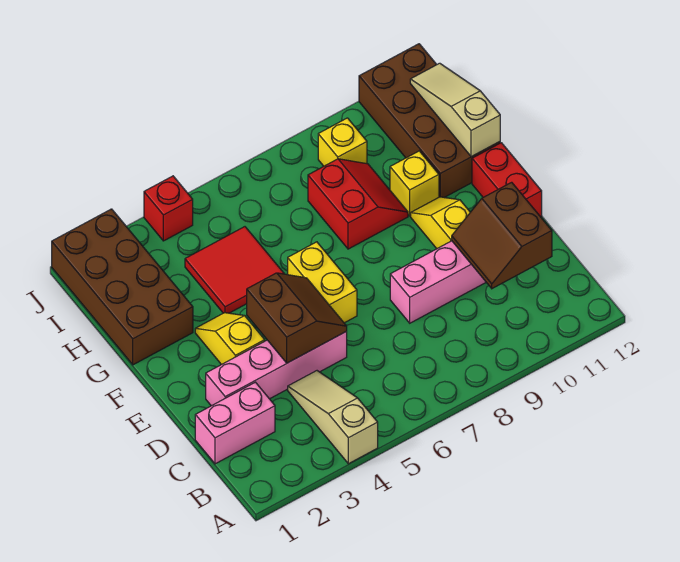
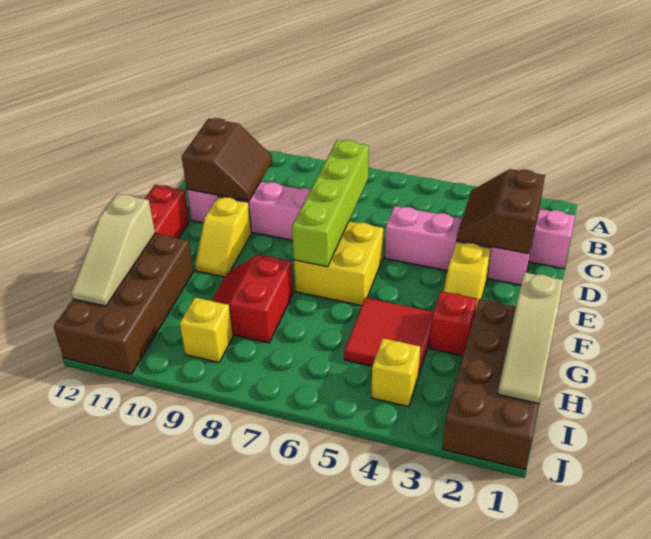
tan 1x3 slope [288,371,378,464] -> tan 1x3 slope moved to [498,272,564,403]
none -> lime 1x4 brick [292,140,369,267]
brown 2x2 slope [247,273,347,363] -> brown 2x2 slope moved to [457,169,545,253]
yellow 1x2 brick [288,242,357,323] -> yellow 2x2 brick [294,221,383,306]
yellow 1x1 brick [390,151,439,216] -> yellow 1x1 brick moved to [371,338,420,407]
red 1x1 brick [144,176,193,241] -> red 1x1 brick moved to [430,291,477,356]

